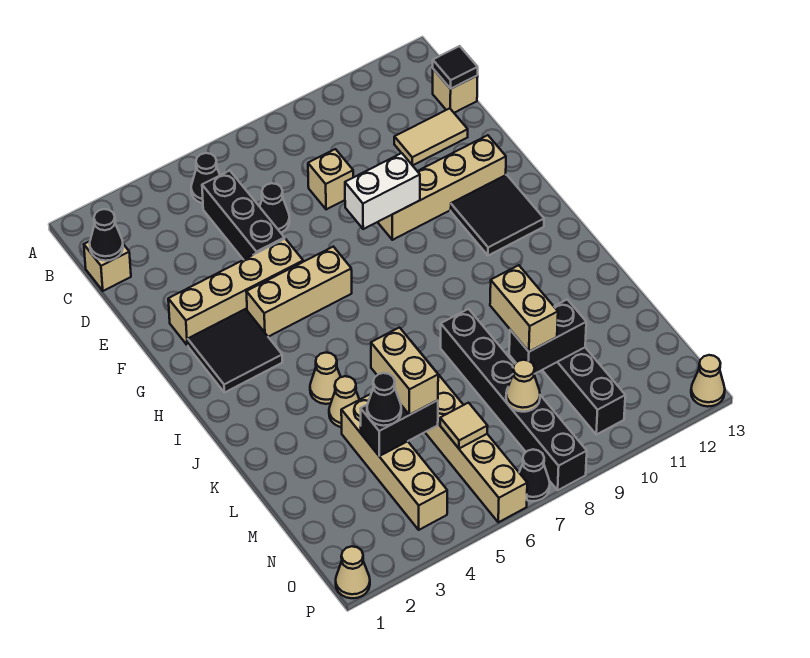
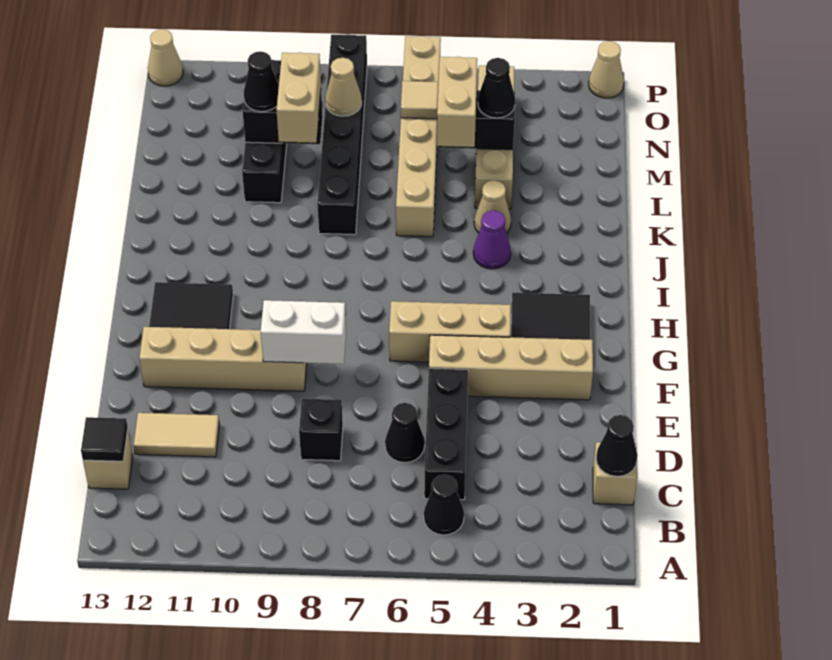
tan 1x1 brick [308,149,353,210] -> black 1x1 brick [299,399,343,461]
tan 1x1 cone [310,353,341,404] -> purple 1x1 cone [473,210,511,269]
black 1x1 cone [519,450,550,501] -> black 1x1 cone moved to [244,51,279,112]

